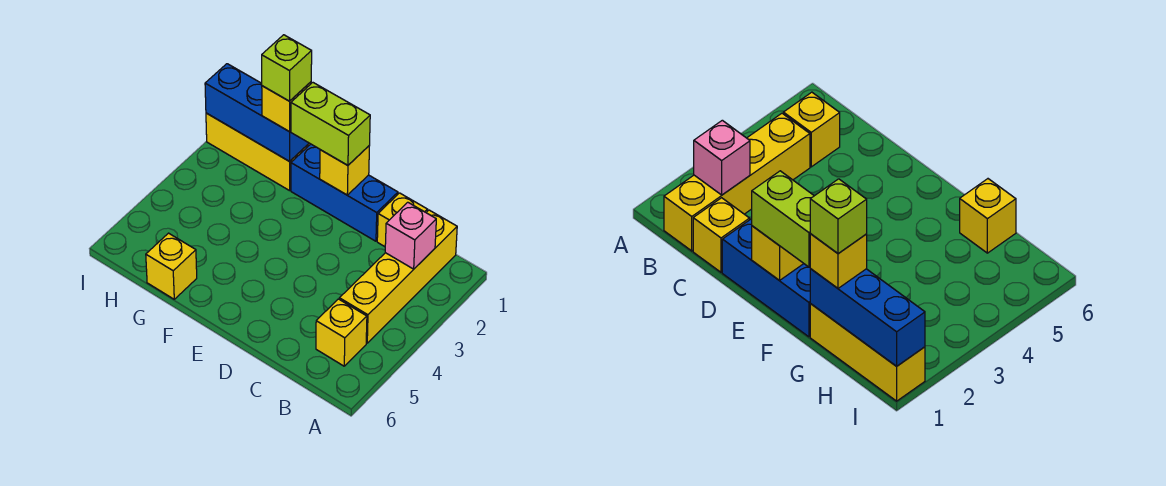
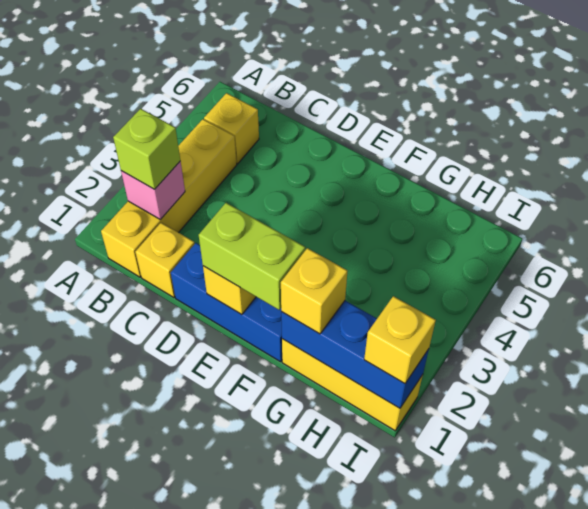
lime 1x1 brick [262,35,312,101] -> lime 1x1 brick moved to [113,109,180,189]
yellow 1x1 brick [146,233,197,299] -> yellow 1x1 brick moved to [364,296,436,384]

